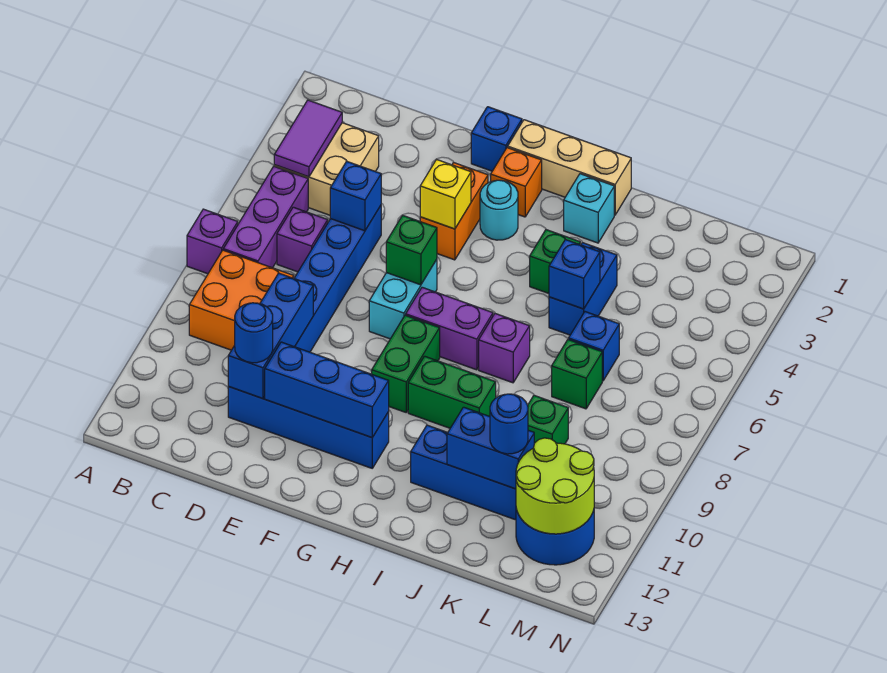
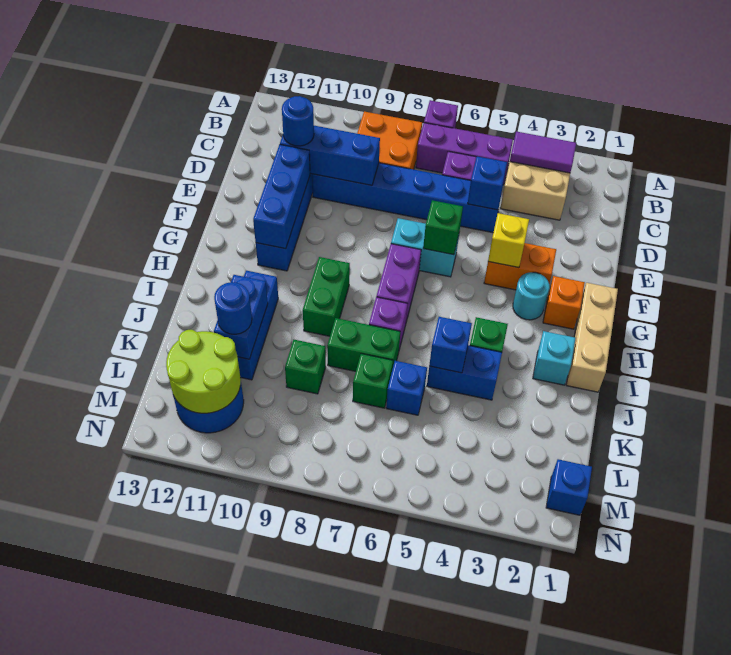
blue 1x1 brick [471,107,522,171] -> blue 1x1 brick moved to [546,459,592,515]
green 1x2 brick [372,315,440,412] -> green 1x2 brick moved to [327,318,400,371]

